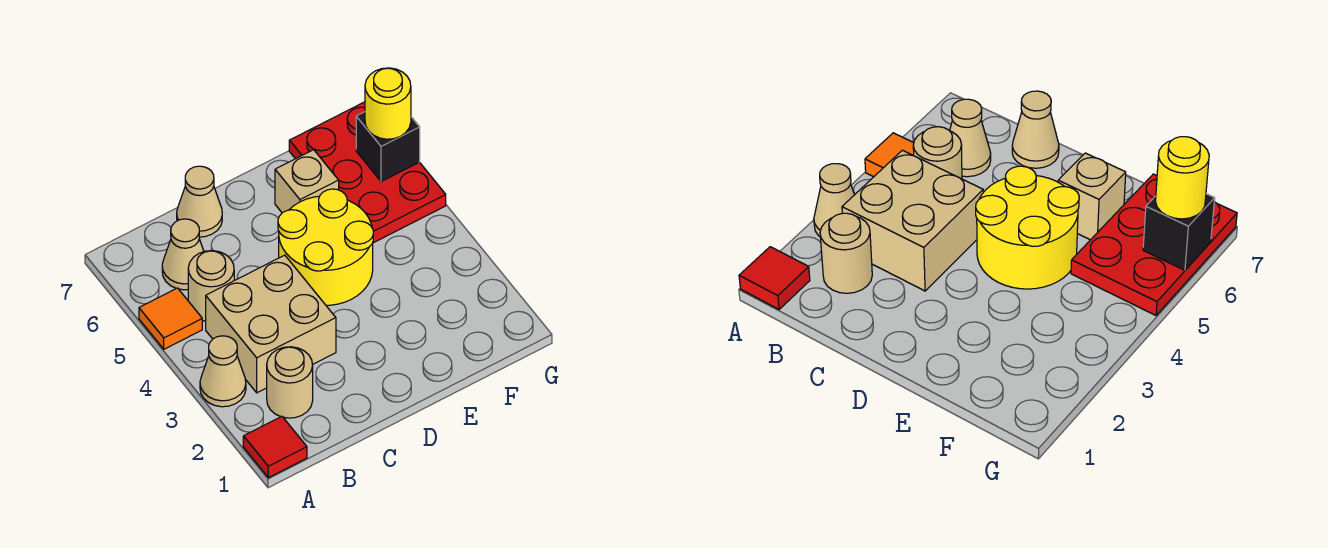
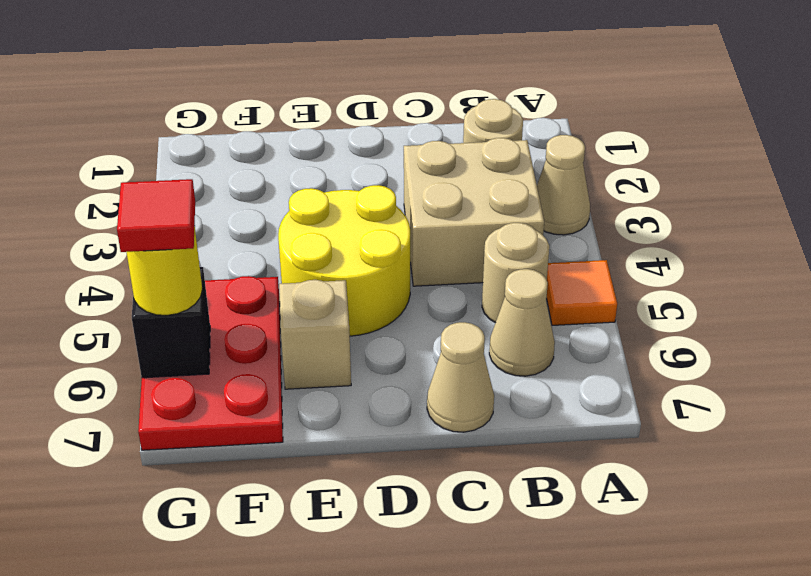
red 1x1 tile [243,416,307,478] -> red 1x1 tile moved to [117,179,195,252]

